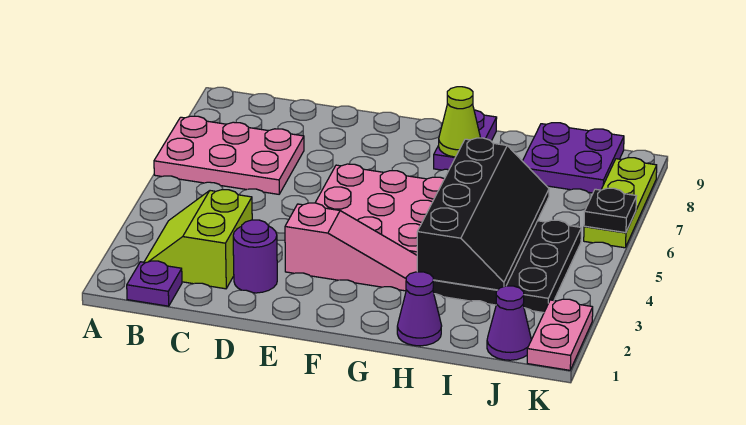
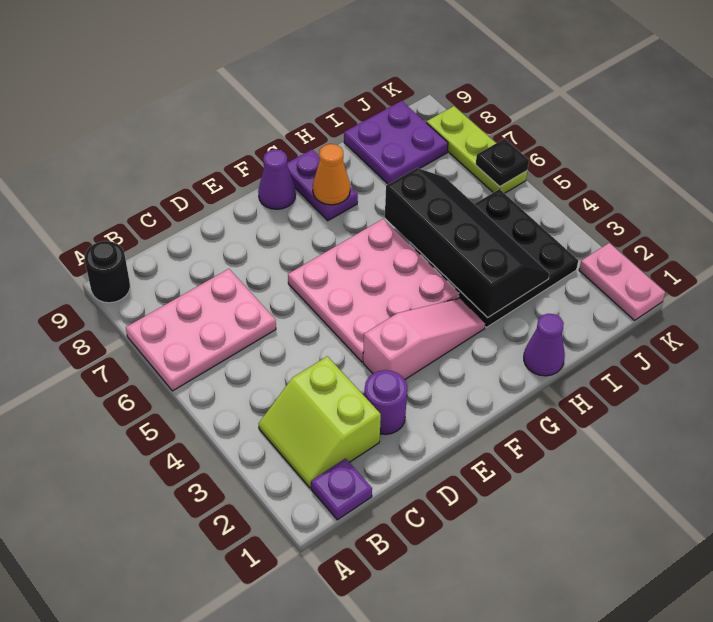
none -> black 1x1 round brick [84,241,130,303]
lime 1x1 cone [439,87,480,157] -> orange 1x1 cone [313,144,350,205]
purple 1x1 cone [487,286,531,360] -> purple 1x1 cone moved to [258,149,296,209]

